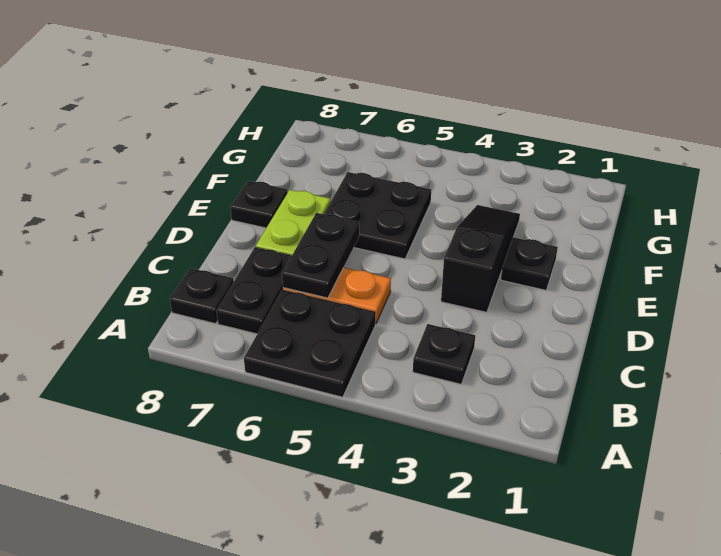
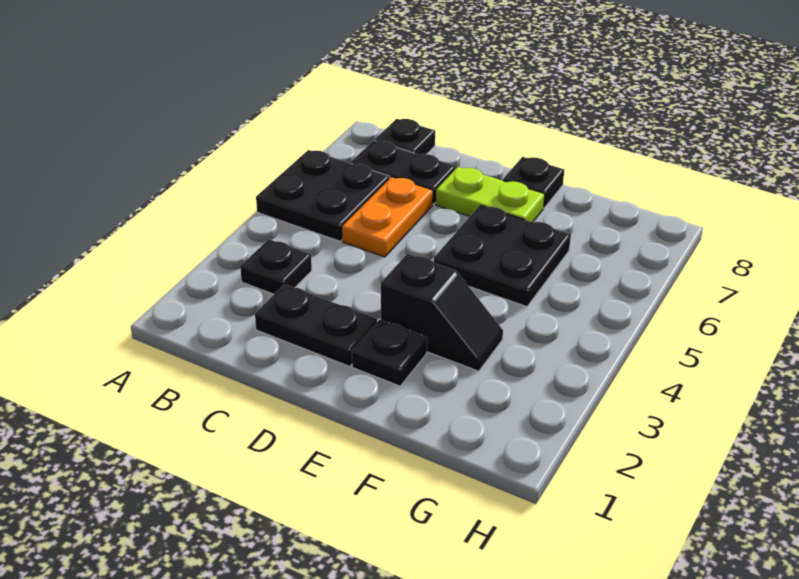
black 1x2 plate [282,213,359,298] -> black 1x2 plate moved to [255,284,377,367]
black 1x3 slope [441,205,520,312] -> black 1x2 slope [381,254,503,371]

